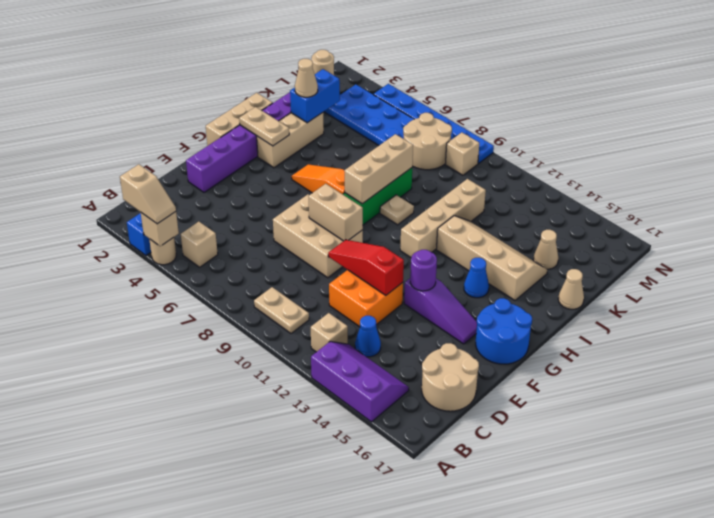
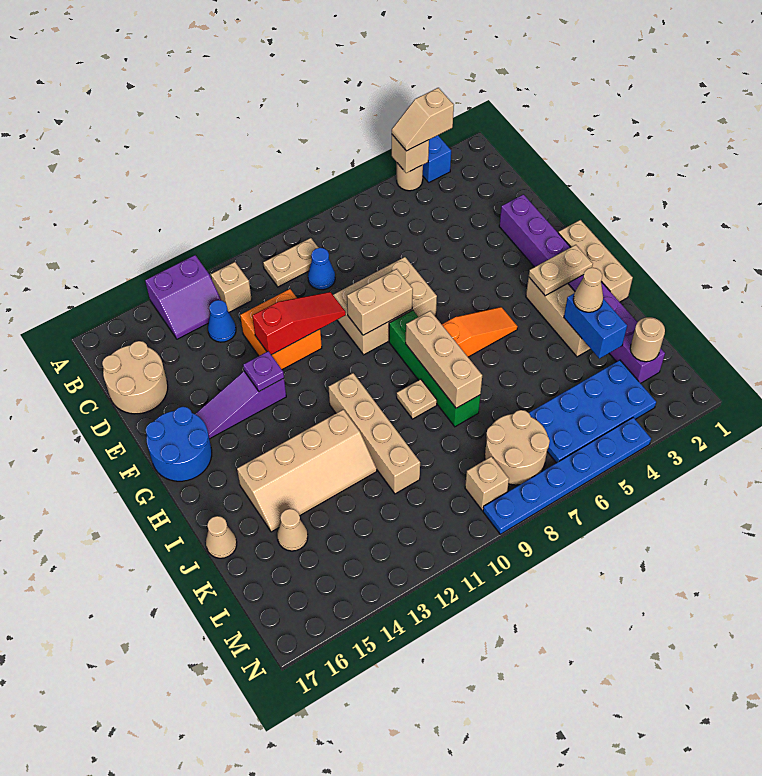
purple 2x3 slope [311,342,409,422] -> purple 2x2 slope [145,255,222,339]
tan 1x1 brick [181,222,218,267] -> none
purple 1x1 round brick [410,250,437,291] -> purple 1x1 plate [243,351,284,391]
blue 1x1 cone [464,258,489,298] -> blue 1x1 cone moved to [308,248,335,290]

